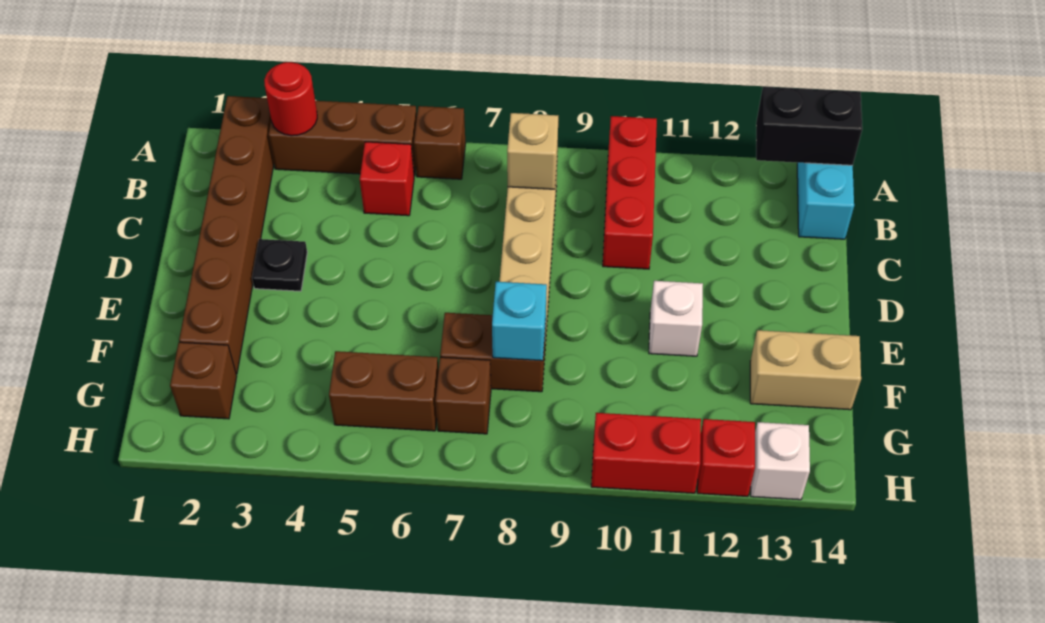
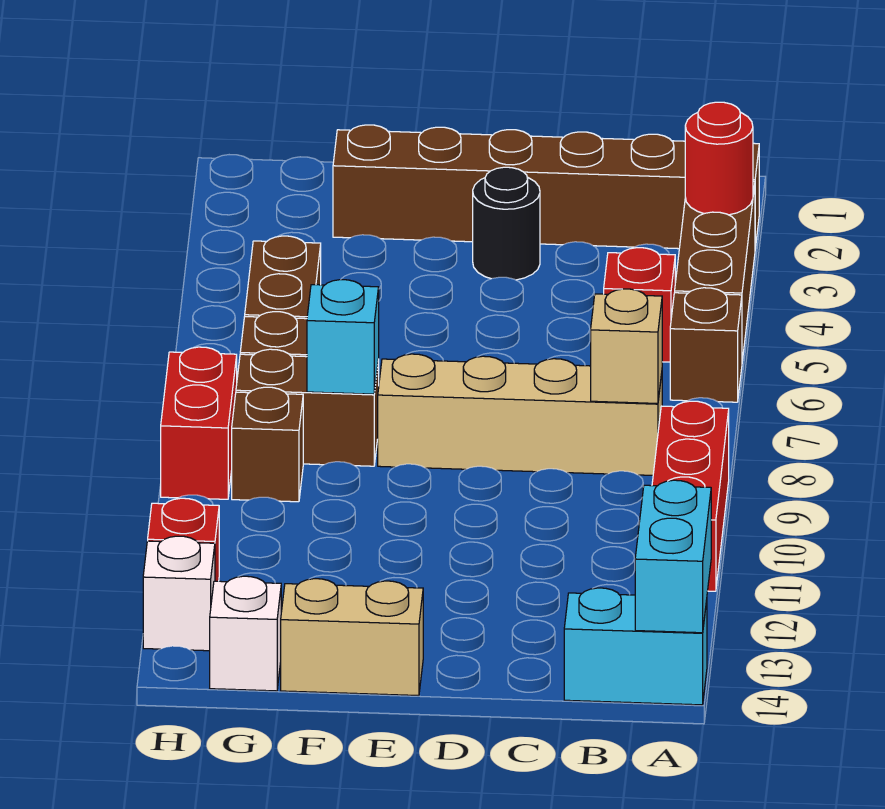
red 1x3 brick [603,116,657,269] -> red 1x3 brick turned to [652,401,729,591]
black 1x2 brick [756,87,862,165] -> cyan 1x2 brick [635,480,711,633]
black 1x1 plate [252,239,307,291] -> black 1x1 round brick [473,167,540,280]
white 1x1 brick [649,281,703,356] -> white 1x1 brick moved to [210,576,281,691]
brown 1x2 brick [440,313,546,392] -> brown 1x2 brick turned to [236,349,379,466]
tan 1x2 brick [750,330,861,410] -> tan 1x2 brick turned to [281,579,423,696]
brown 1x1 brick [170,342,237,419] -> brown 1x1 brick moved to [232,387,303,502]
red 1x2 brick [591,413,701,493] -> red 1x2 brick moved to [161,347,237,499]

